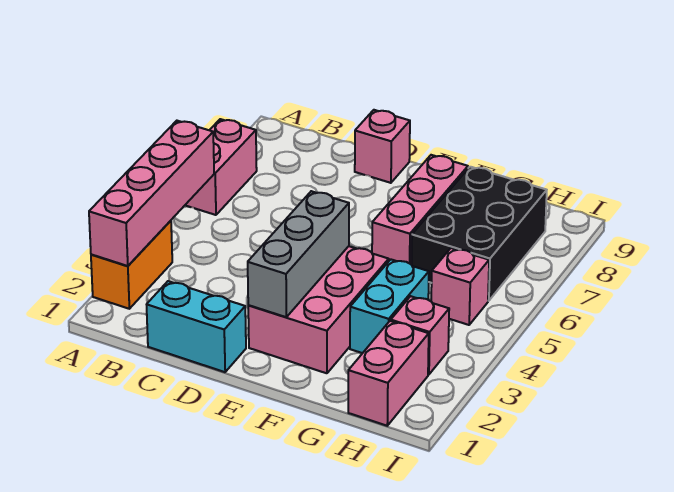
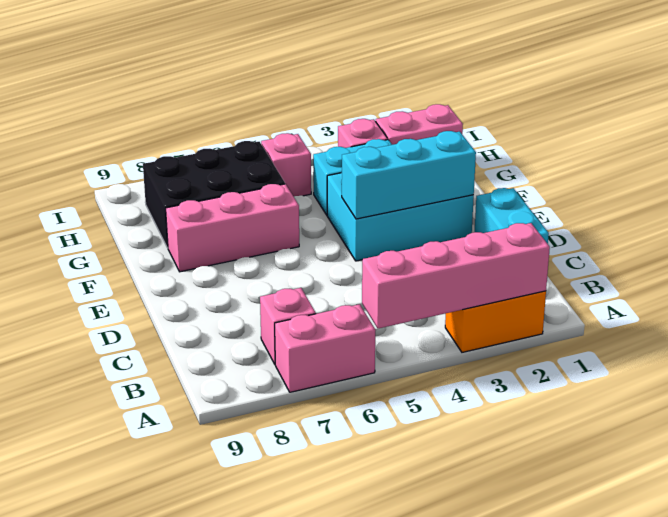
pink 1x1 brick [355,110,410,183] -> pink 1x1 brick moved to [260,288,316,364]
pink 2x3 brick [248,246,389,373] -> cyan 2x3 brick [327,173,474,261]
grey 1x3 brick [248,191,349,317] -> cyan 1x3 brick [342,131,476,219]

